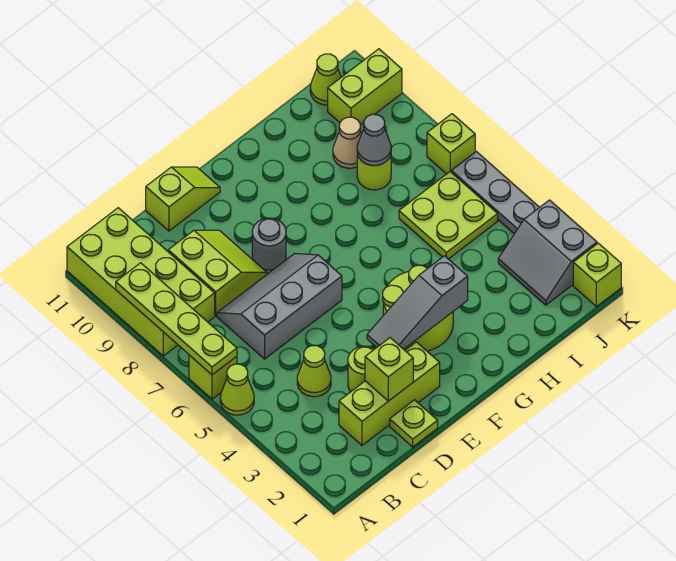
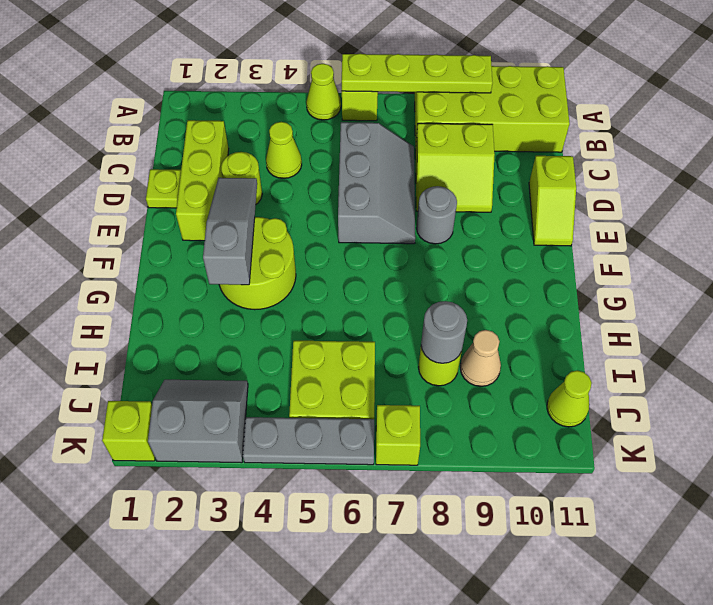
lime 1x1 brick [365,338,413,401] -> none
grey 1x1 cone [357,114,391,165] -> grey 1x1 round brick [421,301,467,363]
lime 1x2 brick [328,49,402,125] -> none

